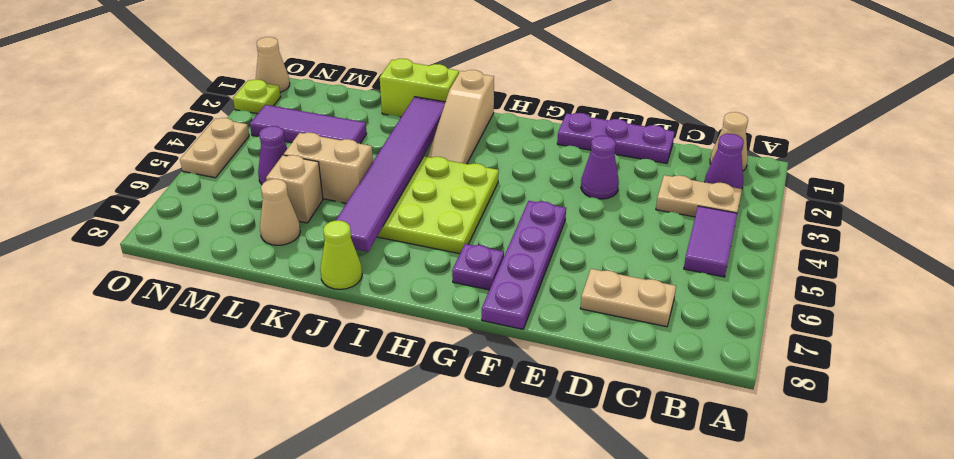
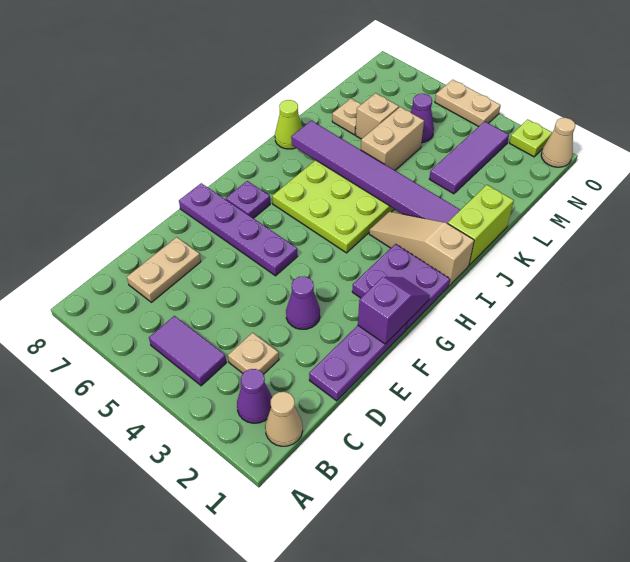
tan 1x2 plate [656,175,742,217] -> tan 1x1 plate [228,333,279,374]
none -> purple 1x2 slope [358,277,430,344]
none -> purple 2x2 plate [352,244,450,329]
tan 1x1 cone [260,179,300,245] -> tan 1x1 plate [332,99,361,135]

